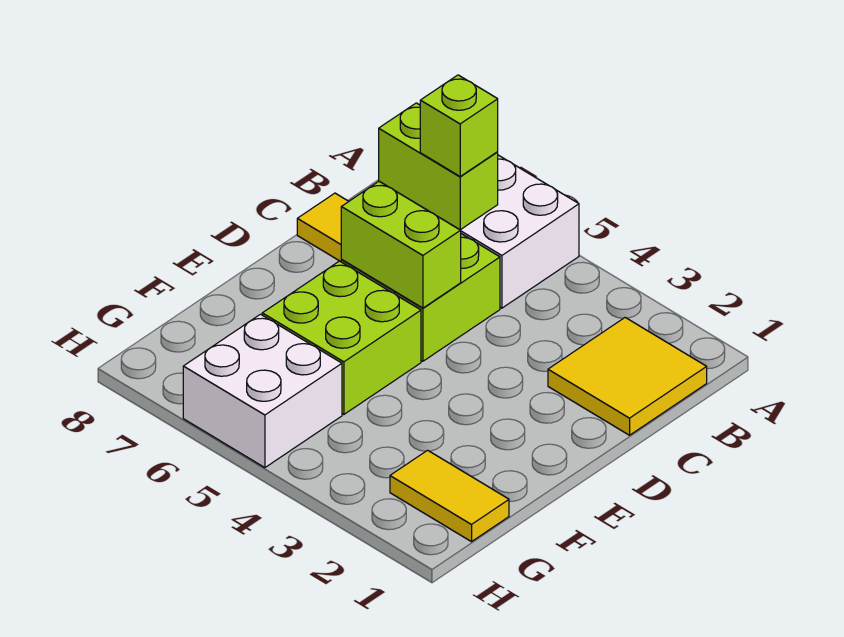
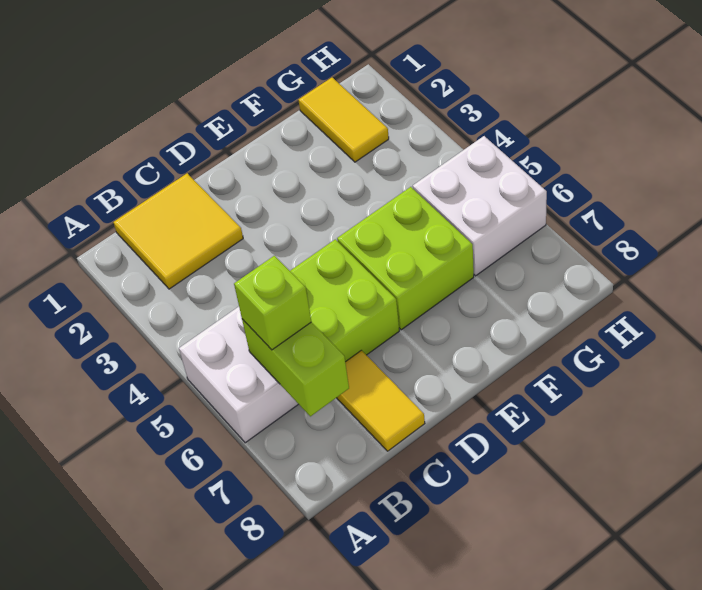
lime 1x2 brick [341,182,461,308] -> none

